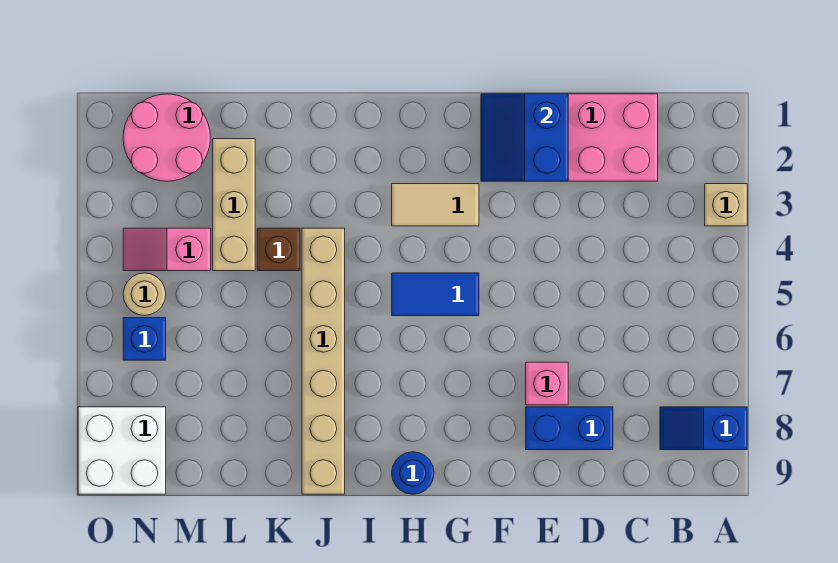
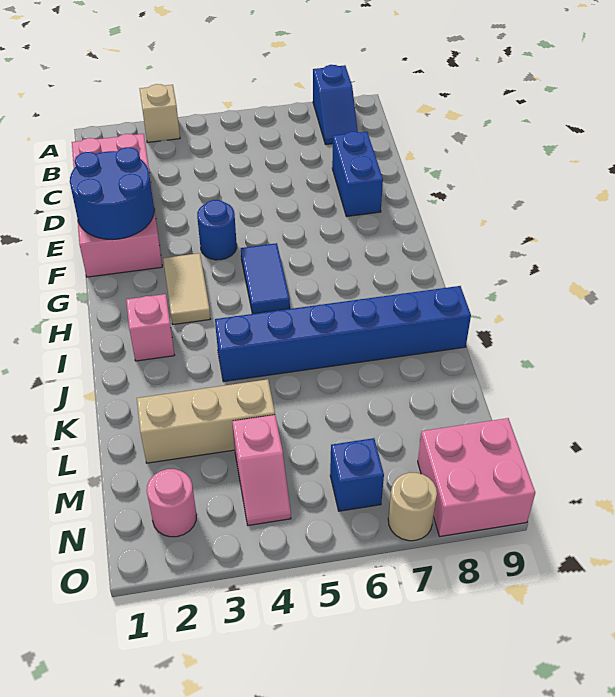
blue 2x2 slope [481,94,568,181] -> blue 2x2 round brick [70,147,154,240]
pink 1x1 brick [526,362,568,405] -> pink 1x1 brick moved to [126,294,175,361]
blue 1x1 round brick [392,452,434,494] -> blue 1x1 round brick moved to [197,200,237,260]
tan 1x6 brick [302,228,345,494] -> blue 1x6 brick [215,286,471,382]
brown 1x1 brick [257,228,300,271] -> none
pink 2x2 round brick [123,94,211,181] -> pink 1x1 round brick [147,469,196,537]
tan 1x1 round brick [123,273,166,316] -> tan 1x1 round brick moved to [388,473,437,541]
white 2x2 brick [78,407,166,494] -> pink 2x2 brick [418,418,535,536]

